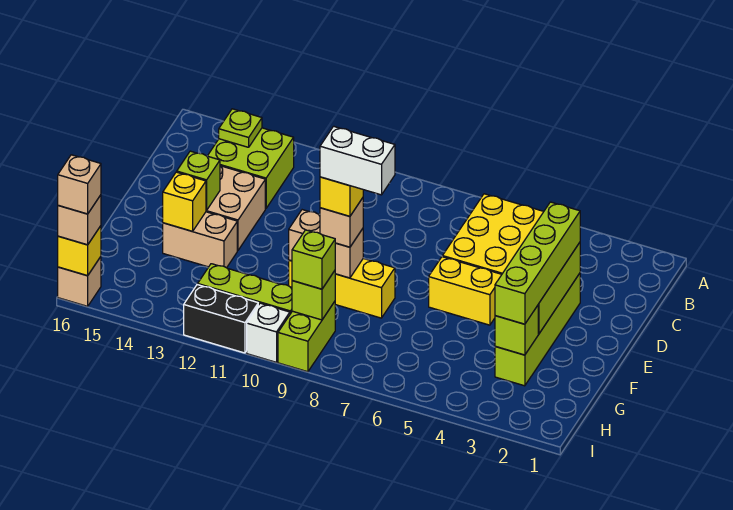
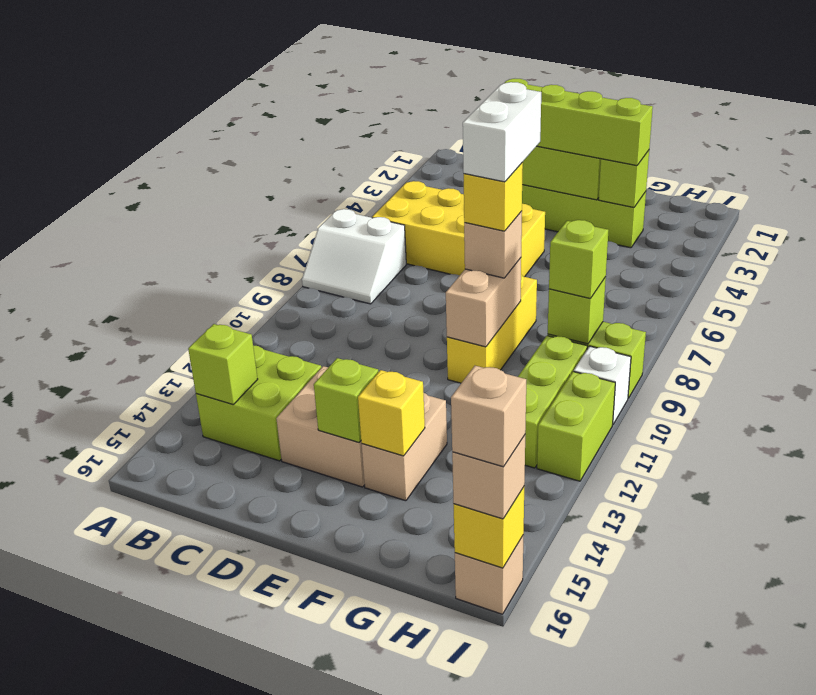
none -> white 2x2 slope [302,209,406,304]
lime 1x1 plate [219,109,262,147] -> lime 1x1 brick [188,324,258,404]
black 1x2 brick [184,284,258,353] -> lime 1x2 brick [537,372,615,481]

